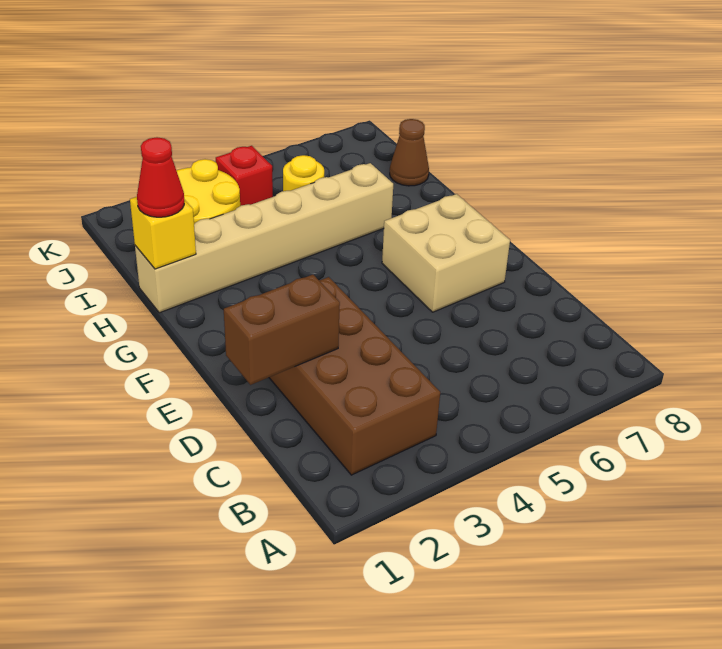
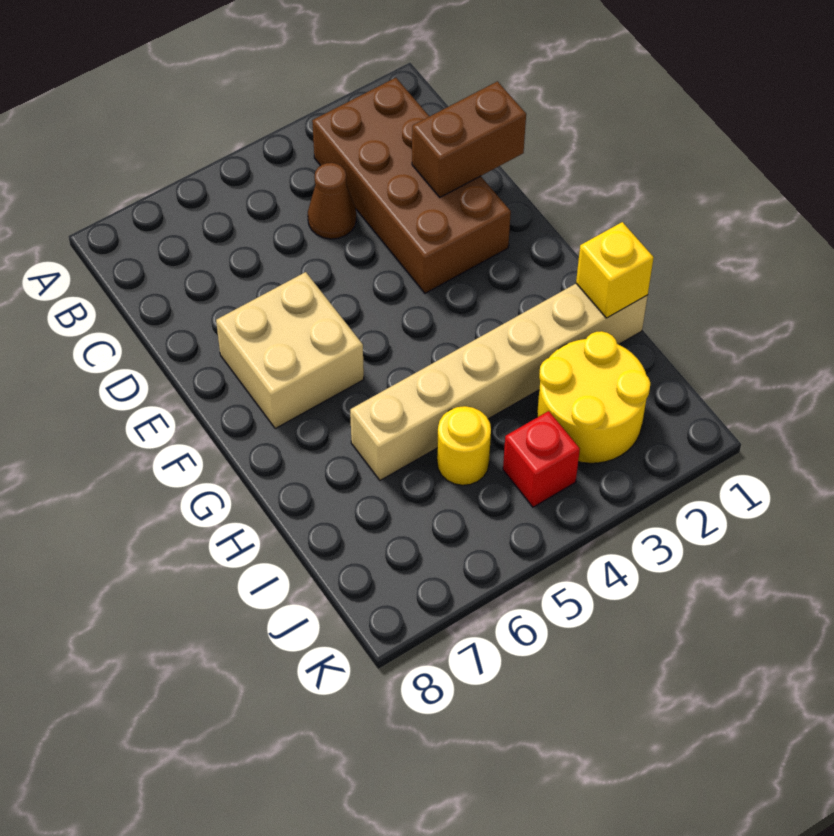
red 1x1 cone [137,137,184,217] -> none
brown 1x1 cone [390,119,429,186] -> brown 1x1 cone moved to [308,163,356,239]

